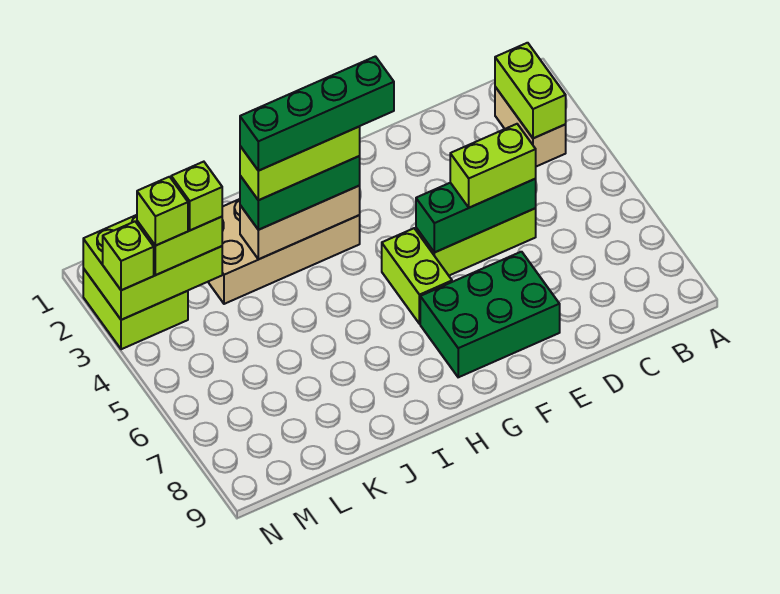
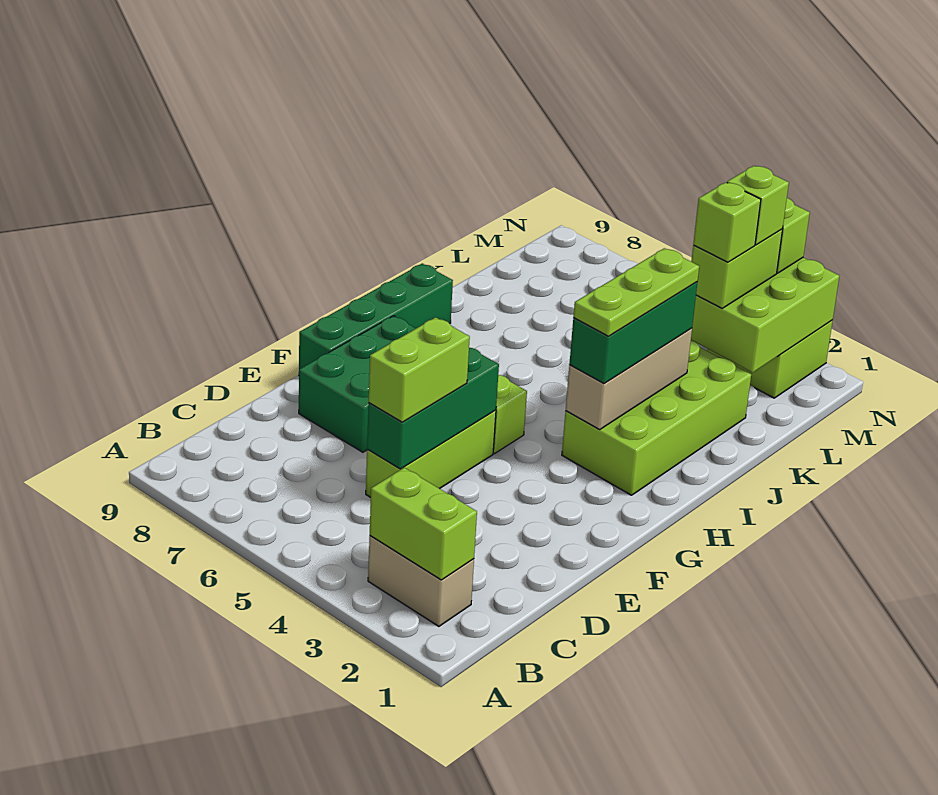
green 1x4 brick [240,56,394,171] -> green 1x4 brick moved to [299,263,453,369]
tan 2x4 brick [208,199,360,304] -> lime 2x4 brick [562,340,751,495]
lime 1x3 brick [240,127,360,200] -> lime 1x3 plate [573,248,699,336]

